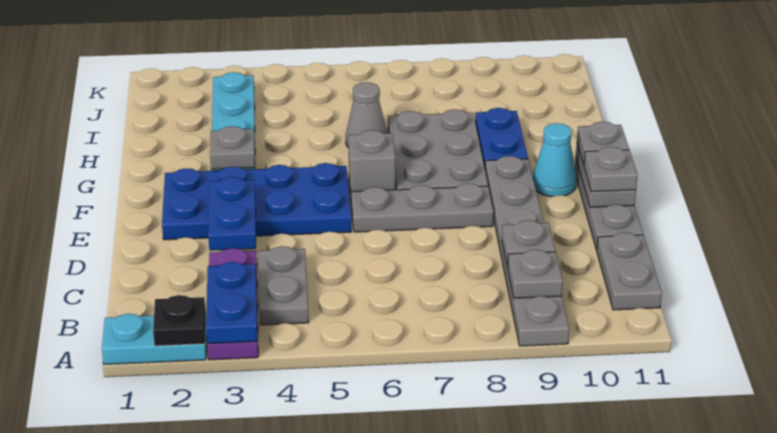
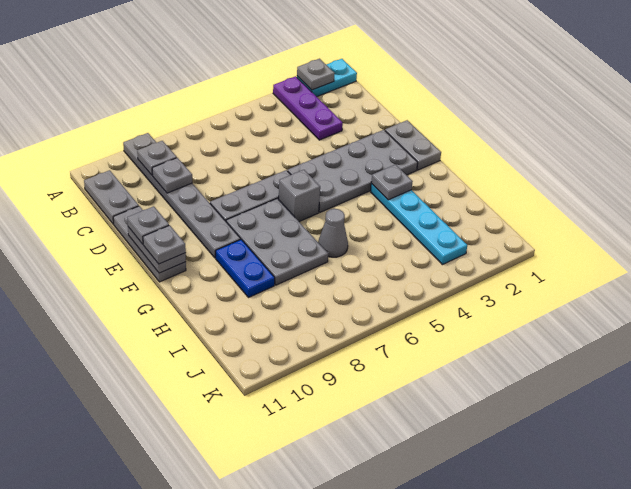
black 1x1 plate [153,295,206,346] -> grey 1x1 plate [297,59,335,90]
blue 1x2 plate [206,262,257,344] -> none
grey 1x2 plate [259,246,309,325] -> grey 1x2 plate moved to [385,120,441,170]
blue 1x2 plate [208,177,256,251] -> none
blue 2x4 plate [162,163,351,240] -> grey 2x4 plate [288,130,418,212]
cyan 1x1 cone [533,123,576,197] -> none

